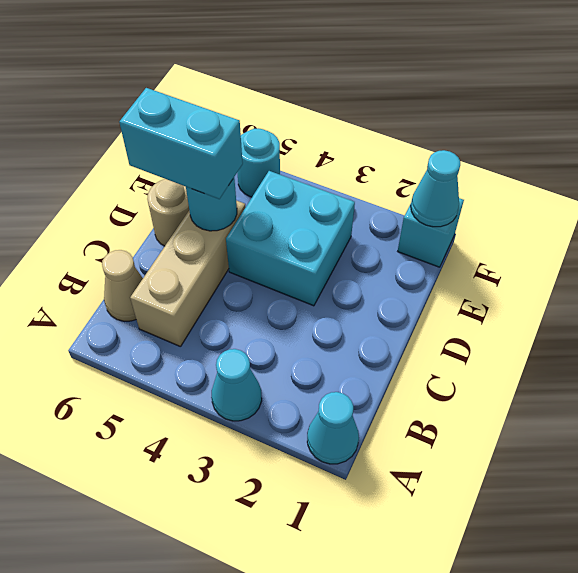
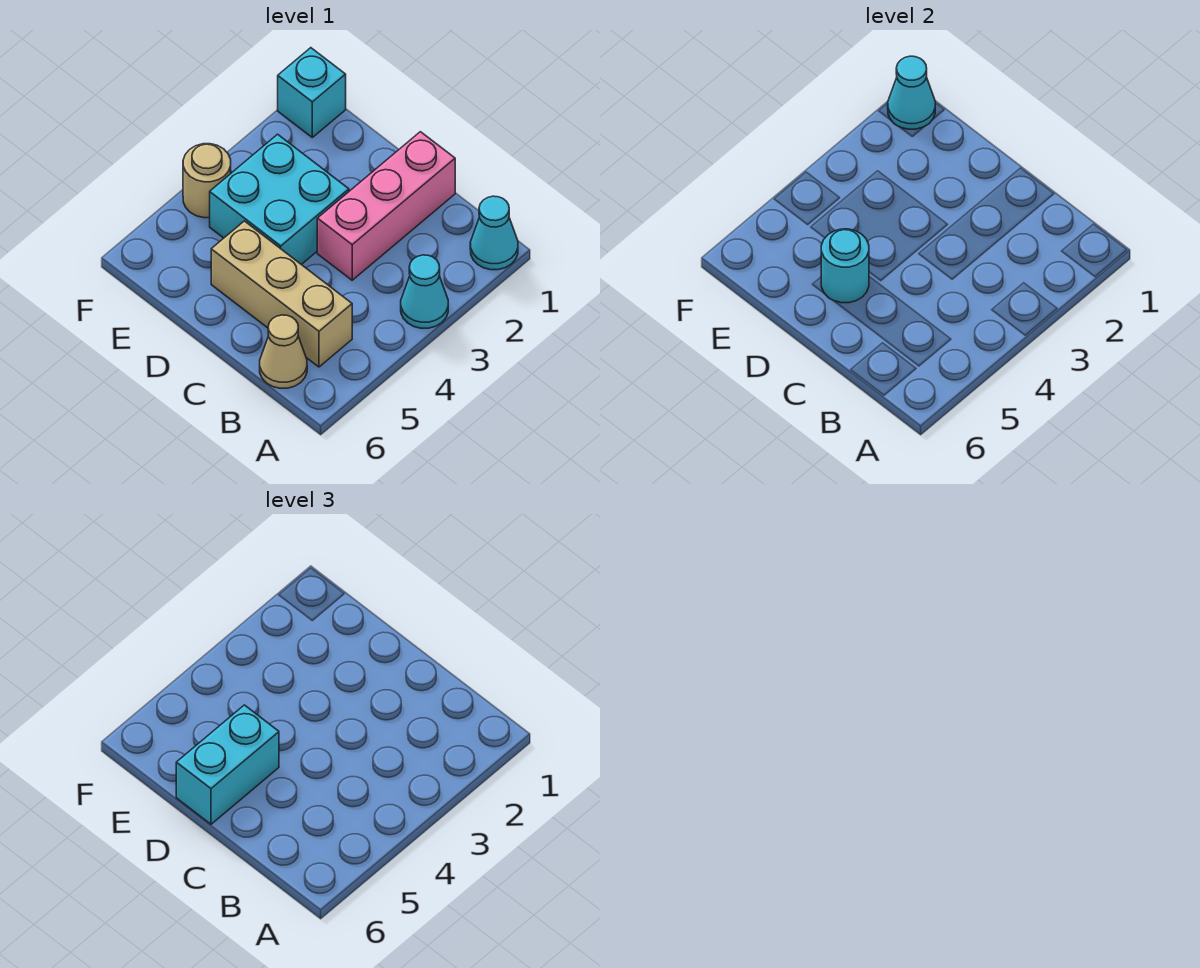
none -> pink 1x3 brick [317,132,455,280]
tan 1x1 round brick [147,179,189,246] -> tan 1x1 round brick moved to [183,144,231,218]
cyan 1x1 round brick [237,128,280,197] -> none

